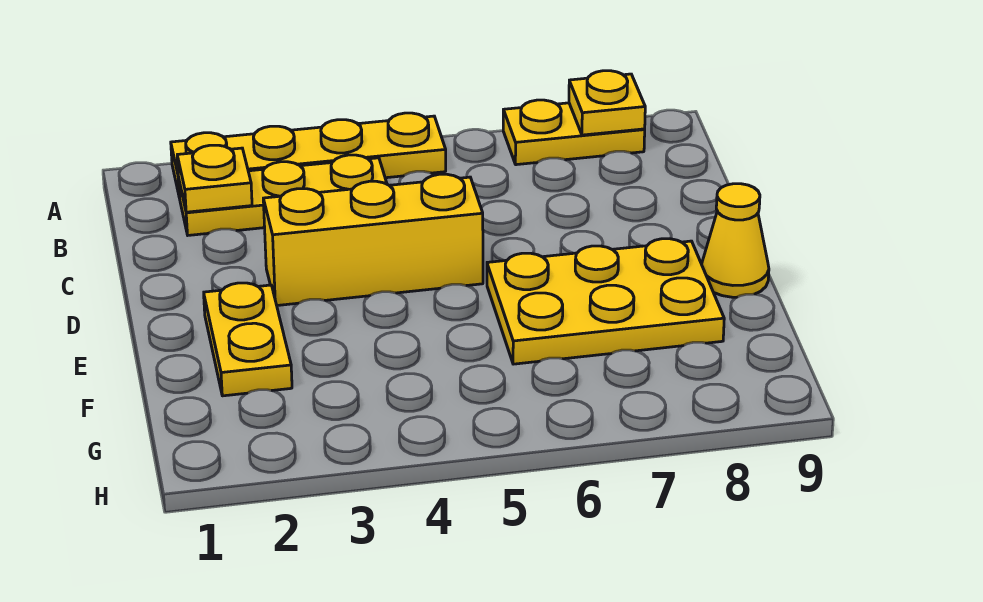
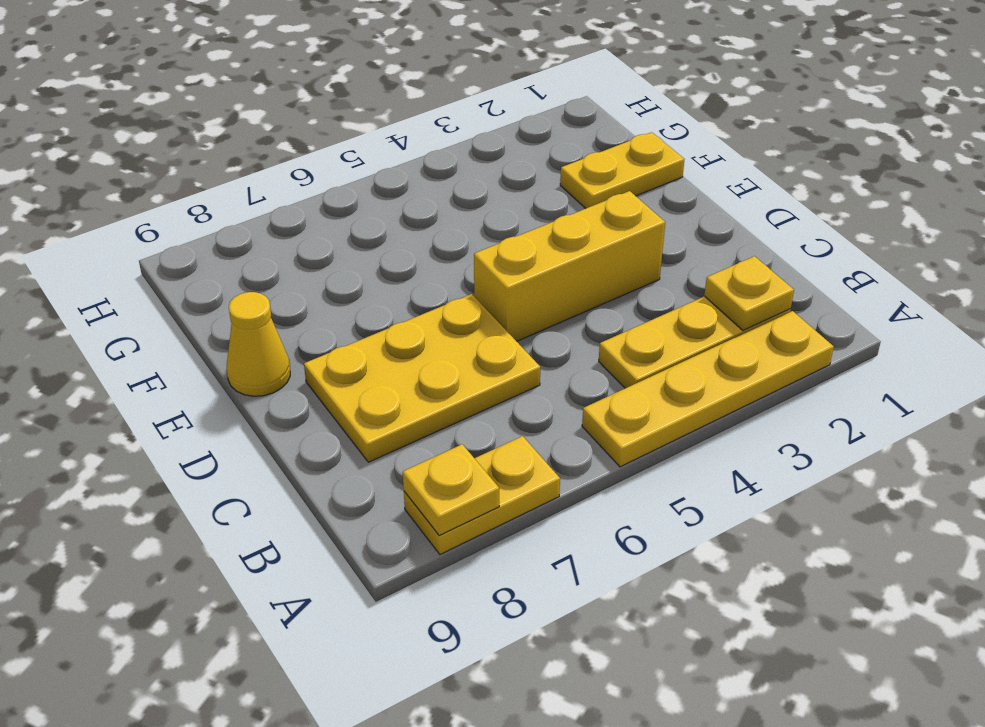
yellow 1x2 plate [204,283,292,396] -> yellow 1x2 plate turned to [560,132,685,208]
yellow 2x3 plate [487,239,724,364] -> yellow 2x3 plate moved to [304,294,540,462]

